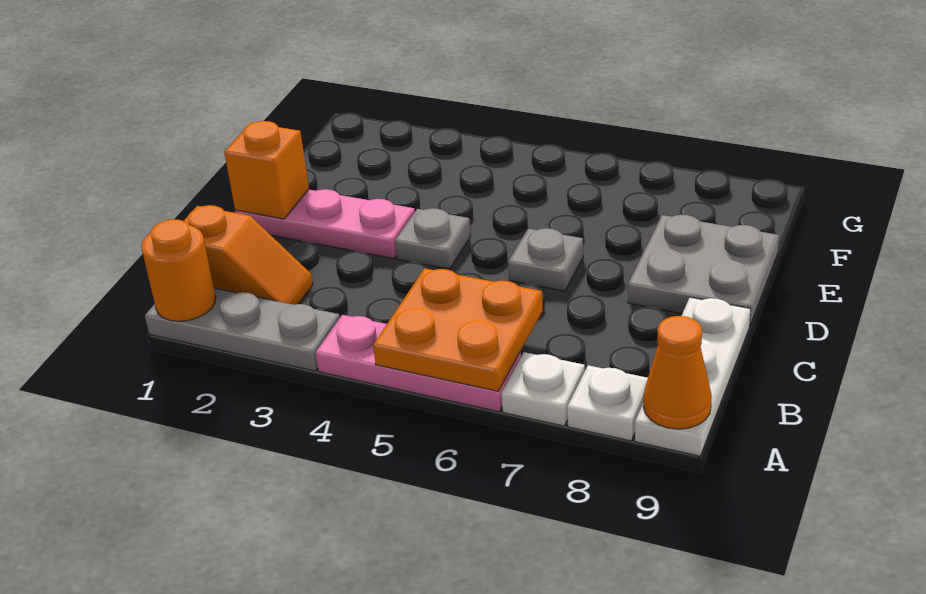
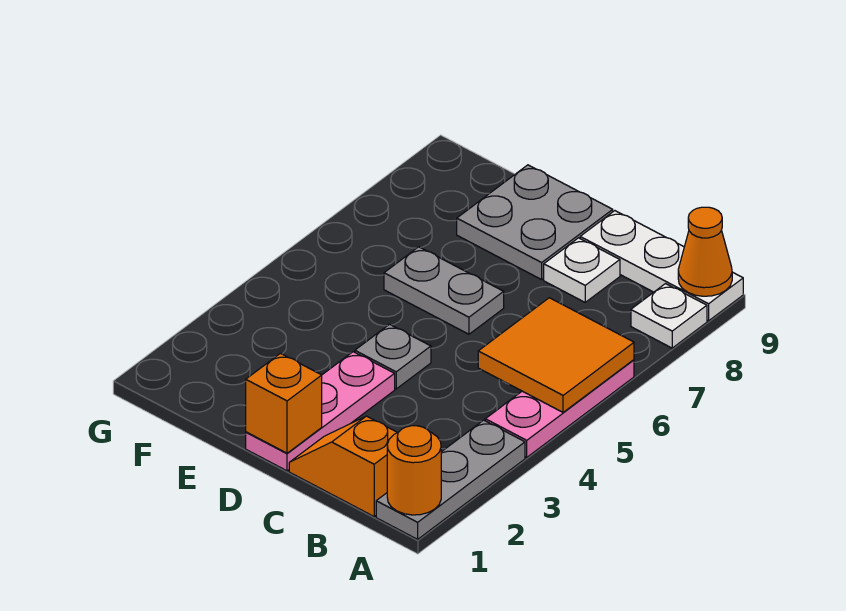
orange 2x2 plate [373,268,543,391] -> orange 2x2 tile [478,298,634,412]
white 1x1 plate [502,352,585,426] -> white 1x1 plate moved to [544,238,620,302]
orange 1x2 slope [184,205,313,305] -> orange 1x2 slope turned to [289,416,397,516]
grey 1x1 plate [508,228,583,291] -> grey 1x2 plate [384,247,504,334]

